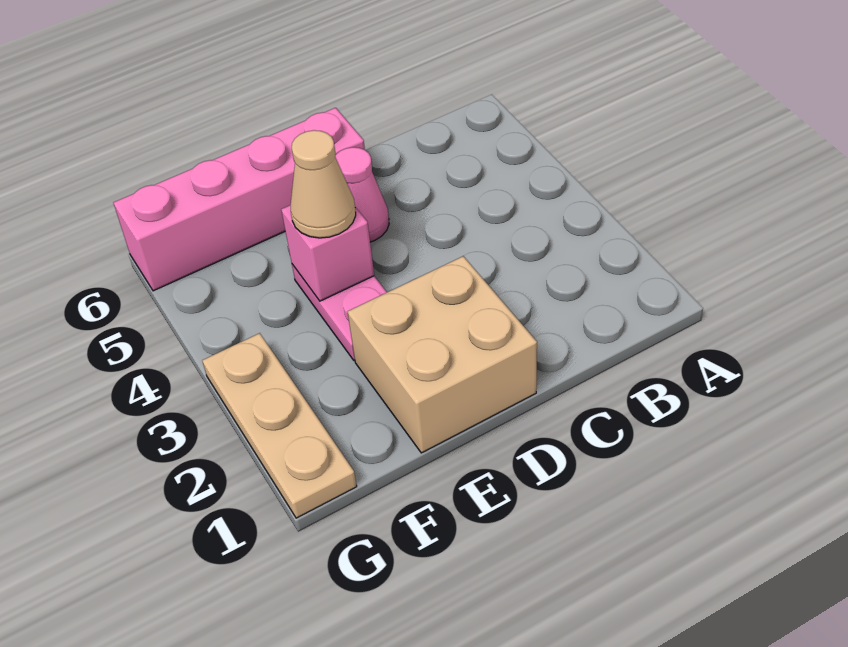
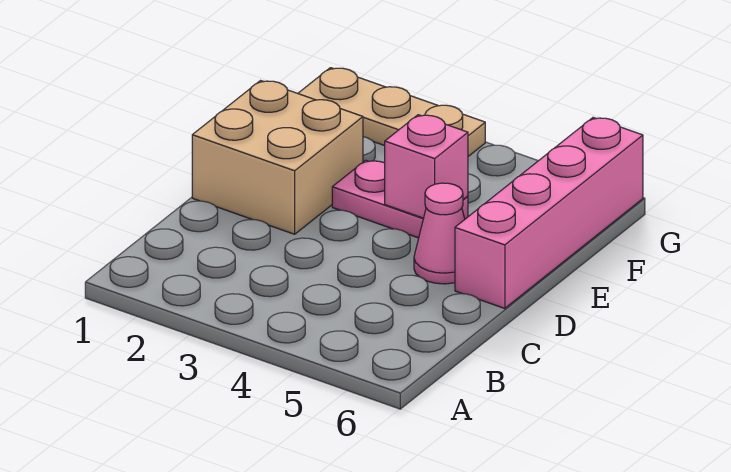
tan 1x1 cone [291,130,356,238] -> none

